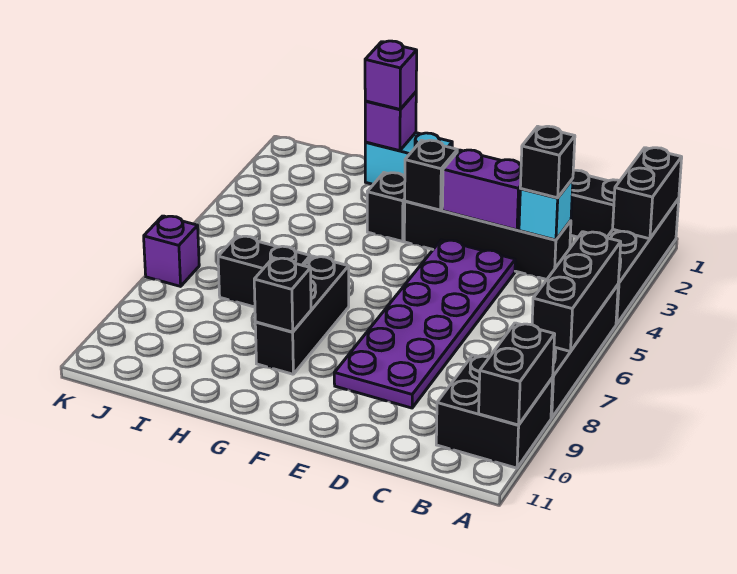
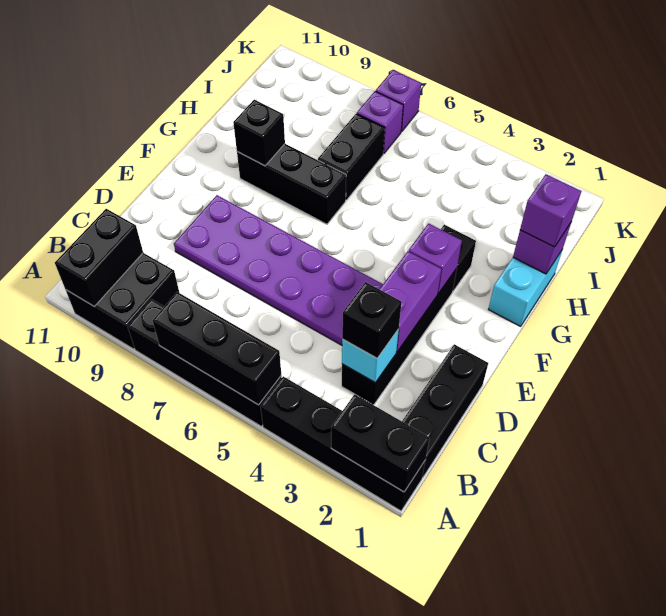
black 1x2 brick [479,323,555,425] -> black 1x2 brick turned to [55,209,143,306]
black 1x1 brick [405,140,457,210] -> purple 1x1 brick [409,223,462,294]
none -> purple 1x1 brick [357,91,403,154]

